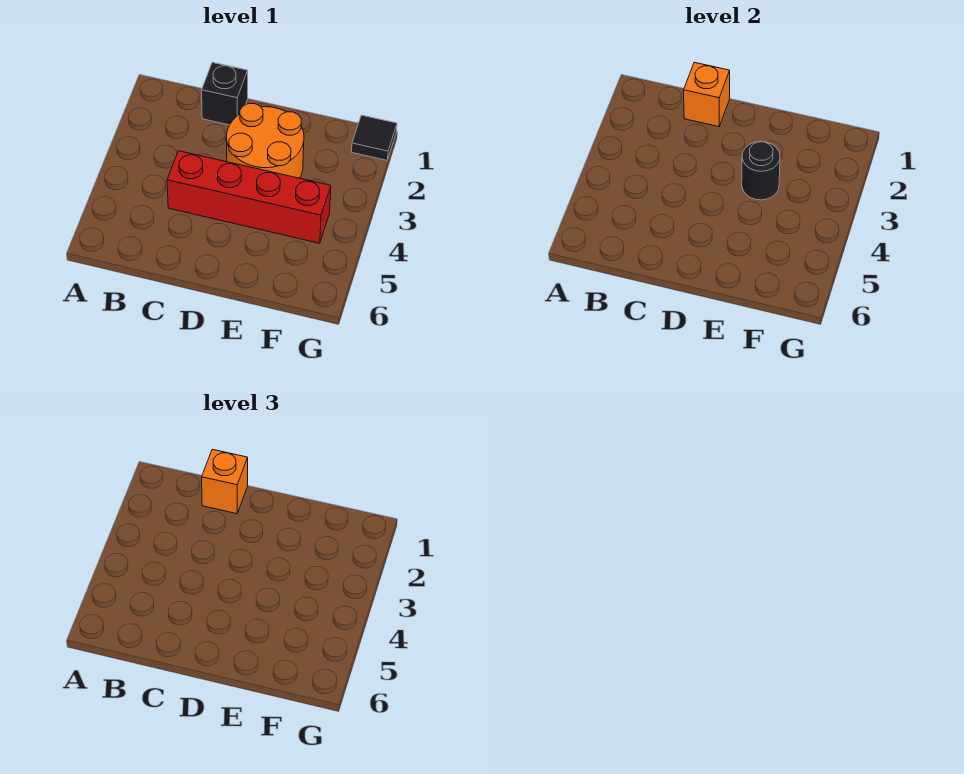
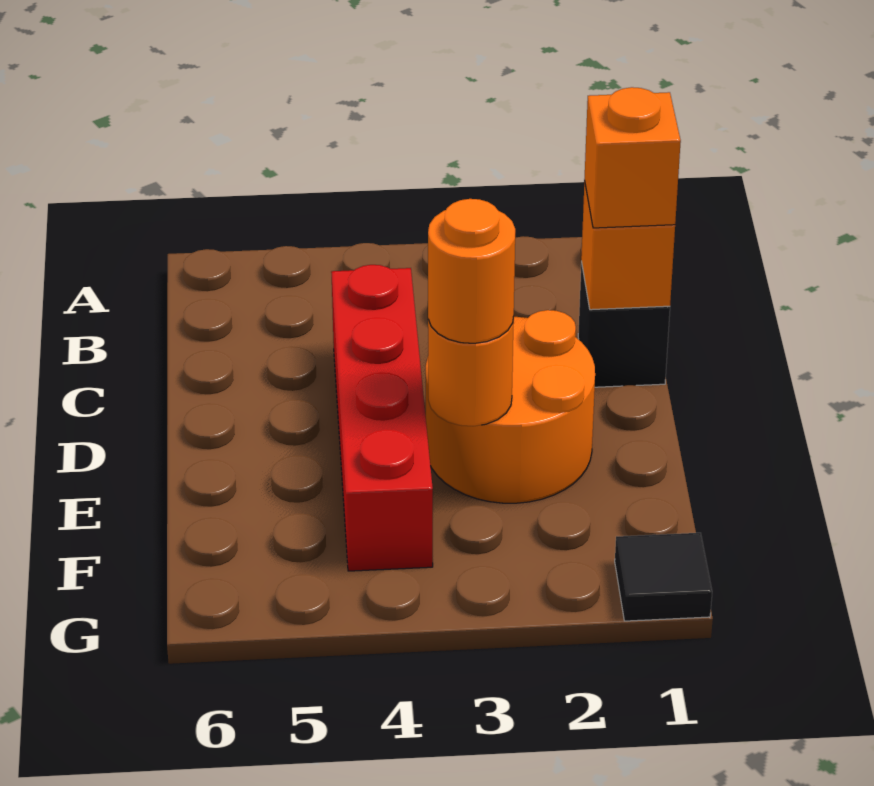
black 1x1 round brick [742,141,780,200] -> orange 1x1 round brick [428,317,514,426]
none -> orange 1x1 round brick [428,199,515,343]

